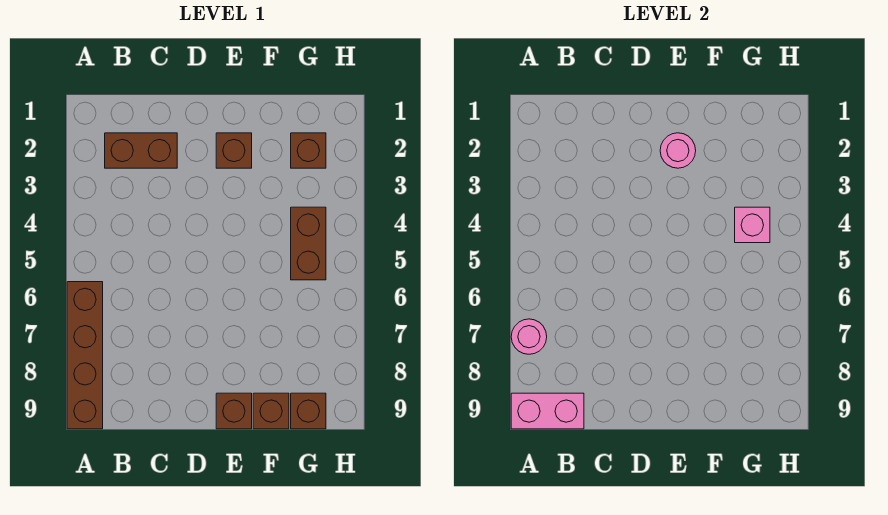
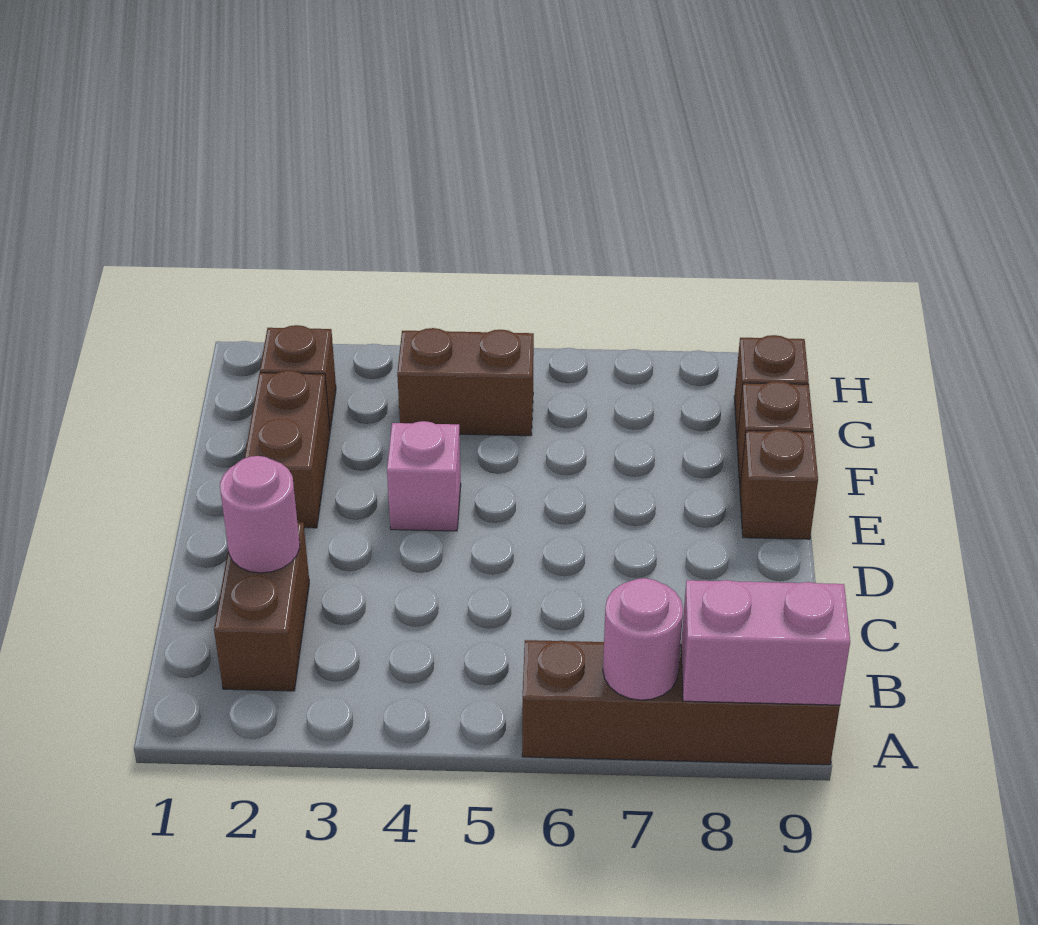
pink 1x2 brick [511,393,584,429] -> pink 1x2 brick turned to [681,580,850,705]
brown 1x1 brick [216,133,252,168] -> brown 1x2 brick [244,371,330,528]
pink 1x1 round brick [660,133,696,168] -> pink 1x1 round brick moved to [220,456,300,573]
pink 1x1 brick [735,207,770,243] -> pink 1x1 brick moved to [387,421,461,531]

